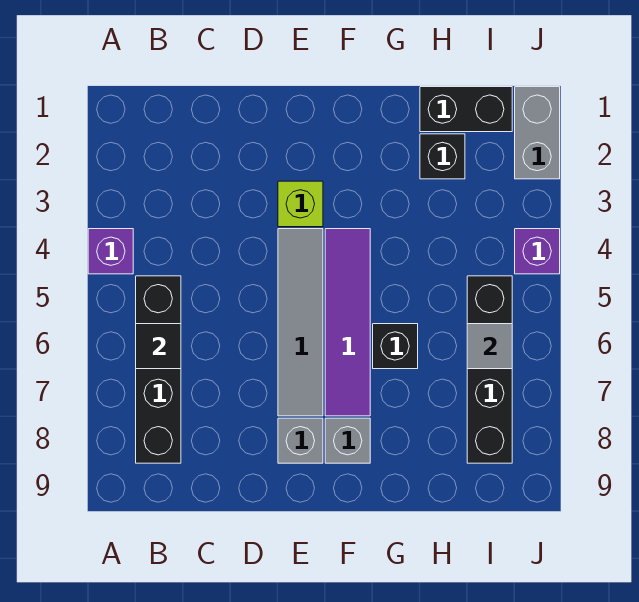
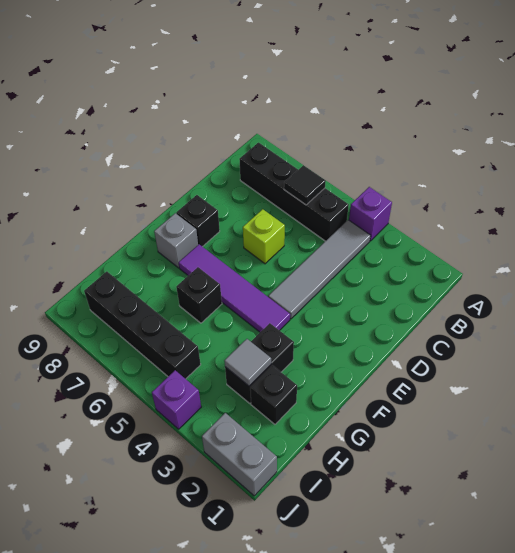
lime 1x1 brick [278,181,323,227] -> lime 1x1 brick moved to [243,209,285,264]
grey 1x4 tile [278,229,323,416] -> grey 1x4 tile turned to [268,220,371,319]
grey 1x1 brick [278,418,323,463] -> black 1x1 brick [176,195,220,247]
black 1x2 brick [420,87,512,132] -> black 1x2 brick moved to [225,323,294,404]
grey 1x1 tile [467,324,512,369] -> grey 1x1 tile moved to [224,339,271,386]

